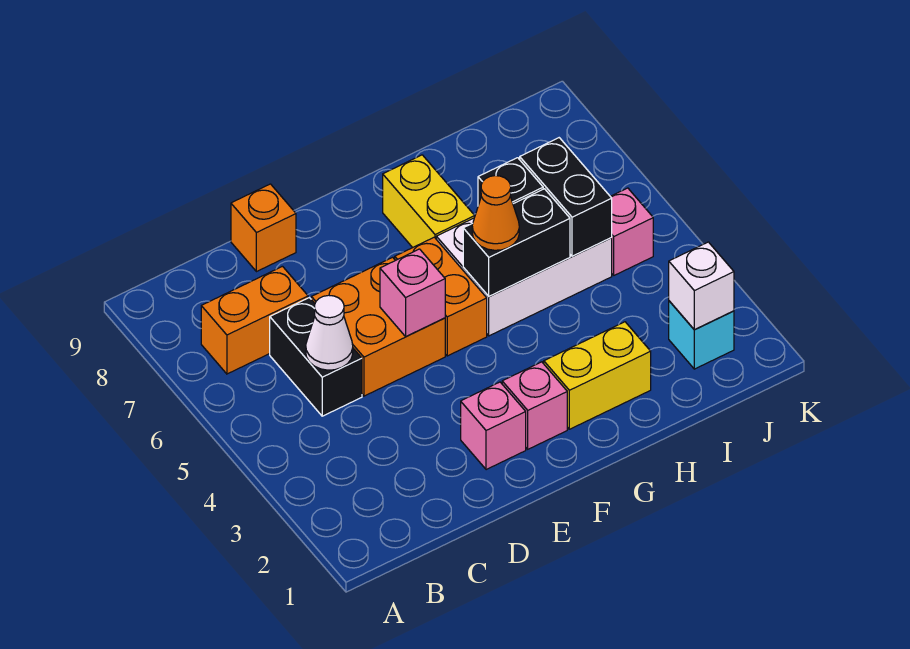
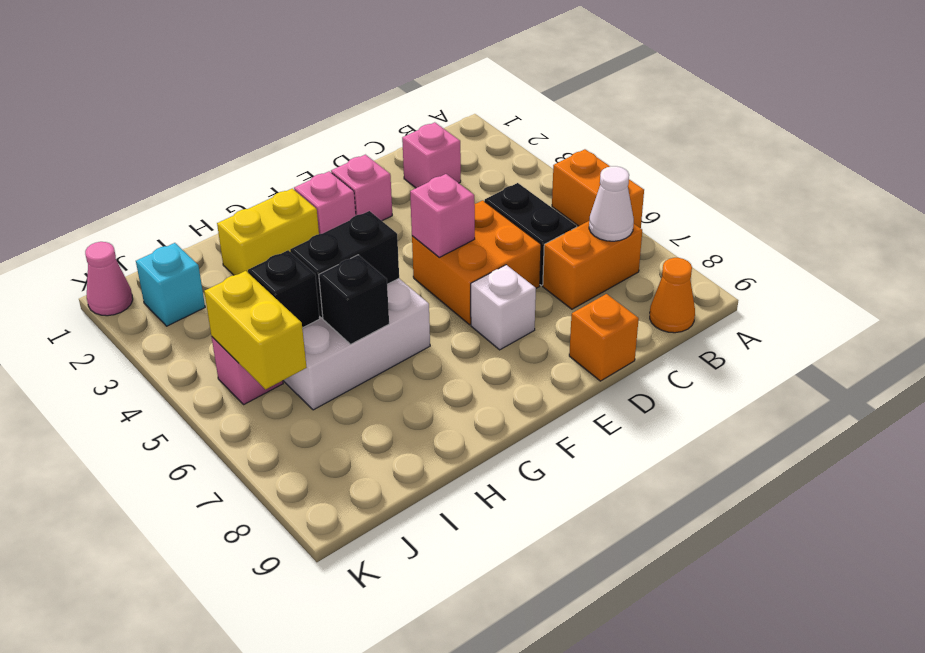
none -> pink 1x1 brick [402,122,461,188]
white 1x1 cone [306,295,353,370] -> white 1x1 cone moved to [589,166,634,241]
orange 1x2 brick [395,237,487,356] -> orange 1x2 brick moved to [552,149,644,228]
orange 1x1 cone [472,176,519,250] -> orange 1x1 cone moved to [650,258,695,333]
yellow 1x2 brick [383,155,475,248] -> yellow 1x2 brick moved to [204,271,307,389]
black 1x2 brick [520,138,612,256] -> black 1x1 brick [248,250,320,328]
white 1x1 brick [669,242,734,330] -> white 1x1 brick moved to [471,265,536,350]
none -> pink 1x1 cone [85,242,133,316]

